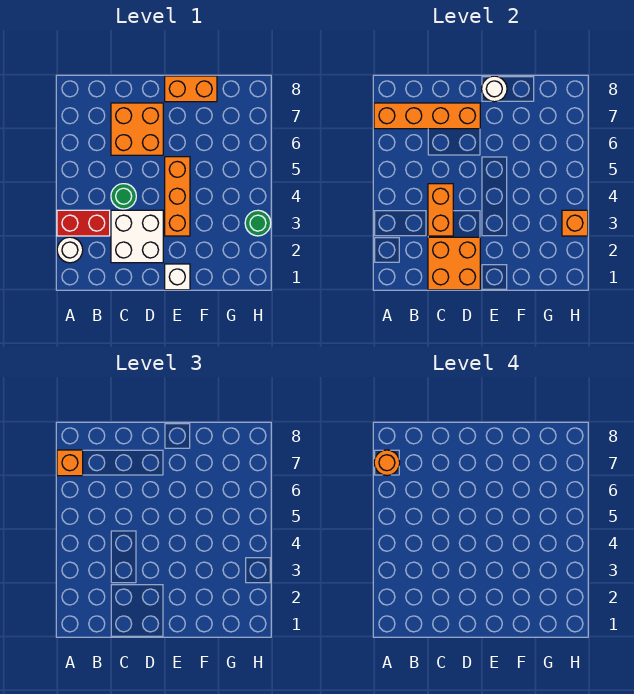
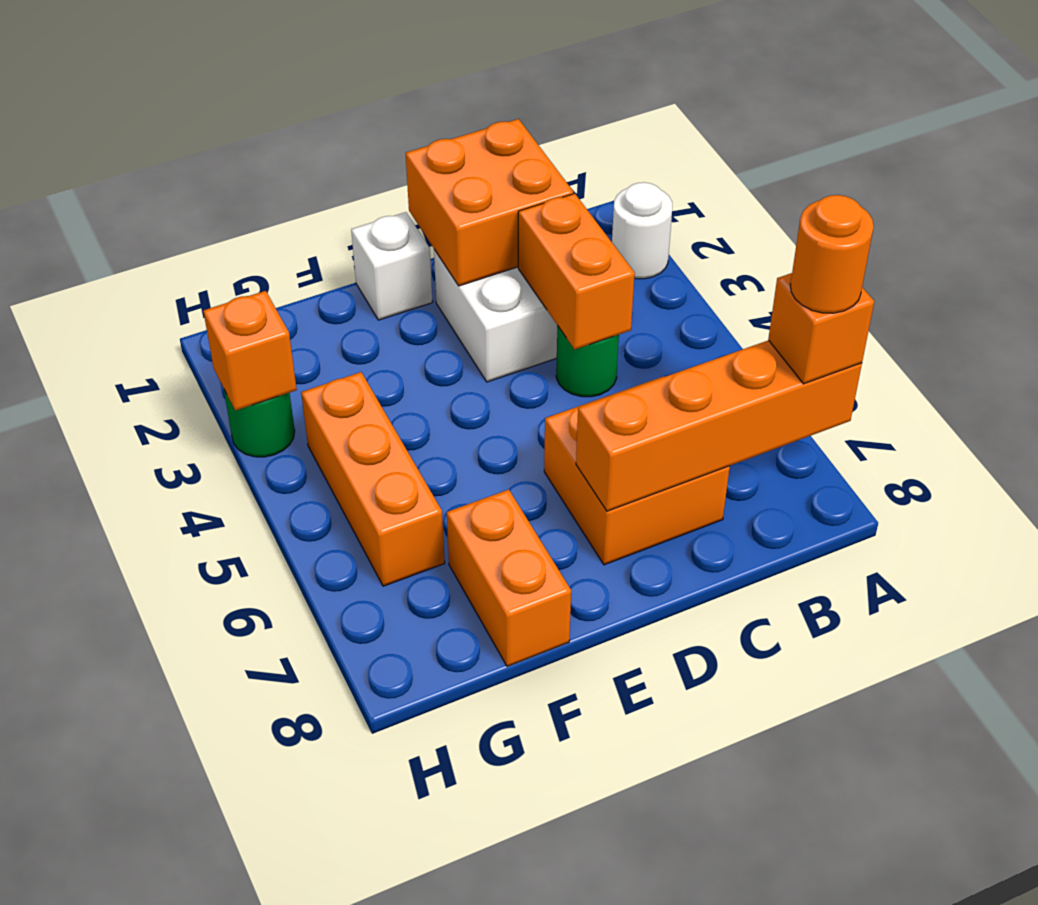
red 1x2 brick [57,210,110,236] -> none
orange 1x3 brick [165,157,190,236] -> orange 1x3 brick moved to [301,372,445,586]
orange 1x2 brick [165,76,217,102] -> orange 1x2 brick turned to [447,490,571,667]
white 1x1 round brick [482,76,507,102] -> none

